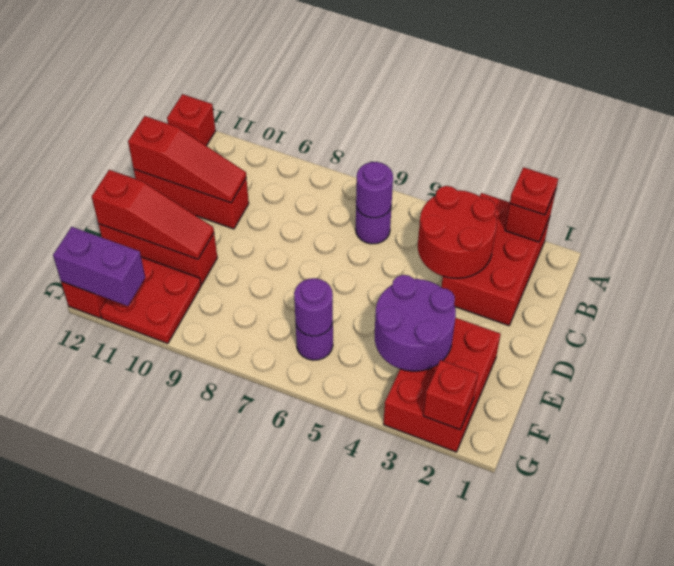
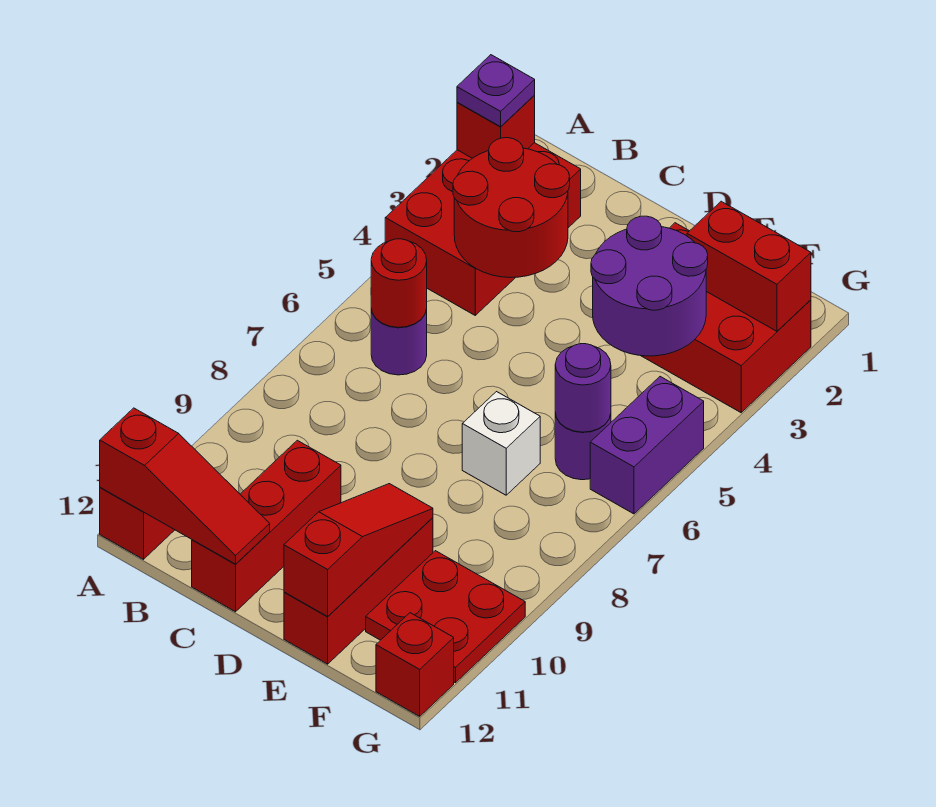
red 2x3 brick [441,193,550,326] -> red 2x3 brick turned to [385,143,581,315]
red 1x1 plate [510,167,558,215] -> purple 1x1 plate [457,55,535,127]
purple 1x1 round brick [356,162,393,218] -> red 1x1 round brick [371,239,427,327]
red 1x3 slope [128,116,246,203] -> red 1x3 slope turned to [100,408,270,564]
none -> white 1x1 brick [462,392,540,495]
red 1x1 brick [423,360,478,430] -> red 1x2 brick [687,201,811,331]
purple 1x2 brick [53,227,145,306] -> purple 1x2 brick moved to [590,377,704,514]

